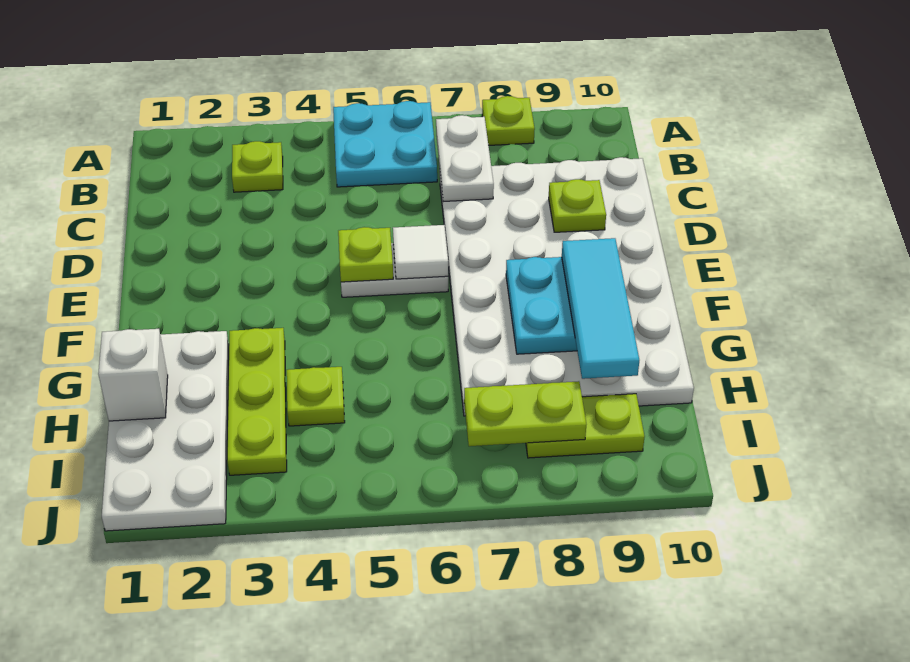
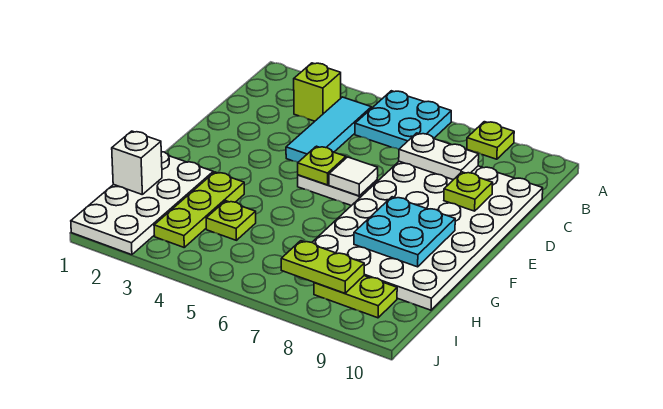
lime 1x1 plate [232,141,283,192] -> lime 1x1 brick [294,63,341,121]
white 1x2 plate [436,115,494,201] -> white 1x2 plate turned to [399,133,479,180]
cyan 1x3 tile [562,238,639,379] -> cyan 1x3 tile moved to [286,97,371,162]

